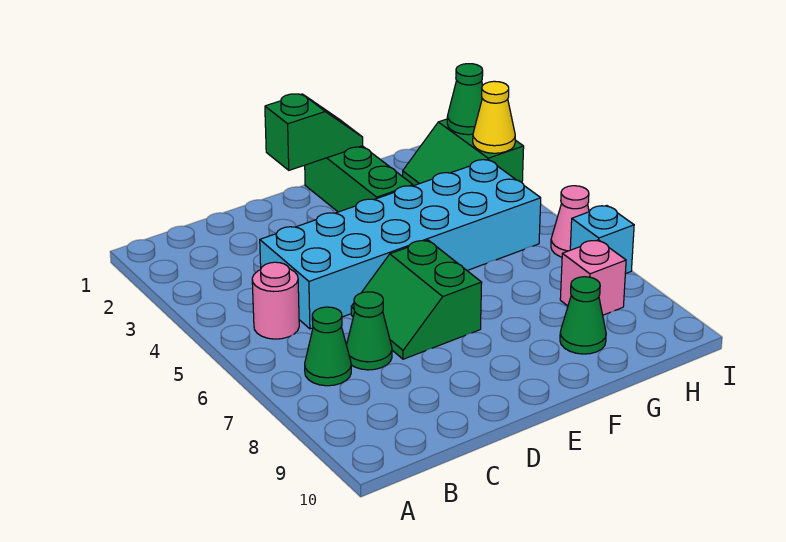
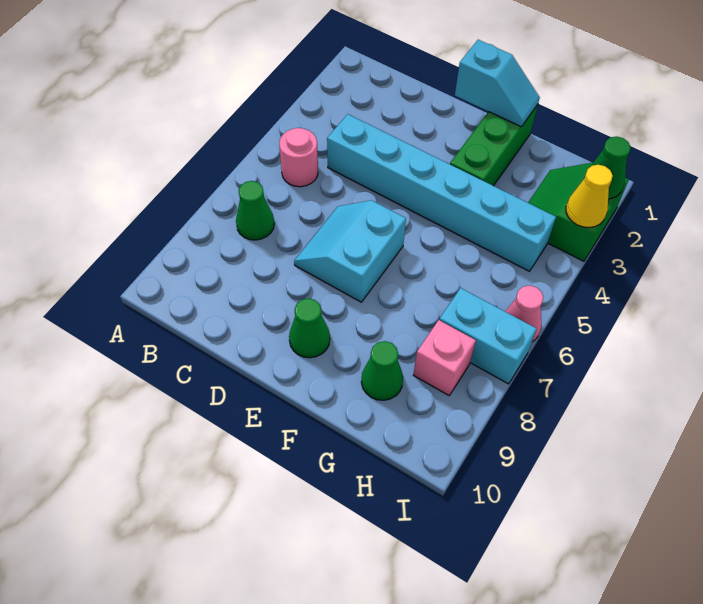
cyan 2x6 brick [260,160,541,329] -> cyan 1x6 brick [327,114,556,271]
green 1x1 cone [347,292,392,370] -> green 1x1 cone moved to [289,298,330,358]
green 2x2 slope [351,240,482,359] -> cyan 2x2 slope [294,200,406,302]
green 1x2 slope [265,94,363,170] -> cyan 1x2 slope [455,40,540,127]
cyan 1x1 brick [570,206,634,274] -> cyan 1x2 brick [439,288,536,384]

